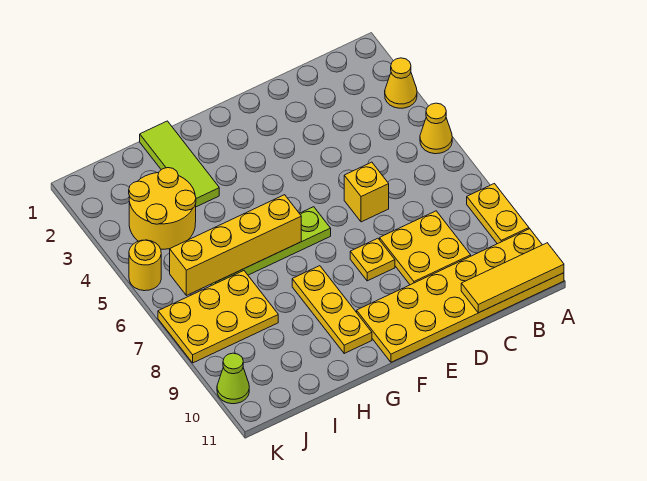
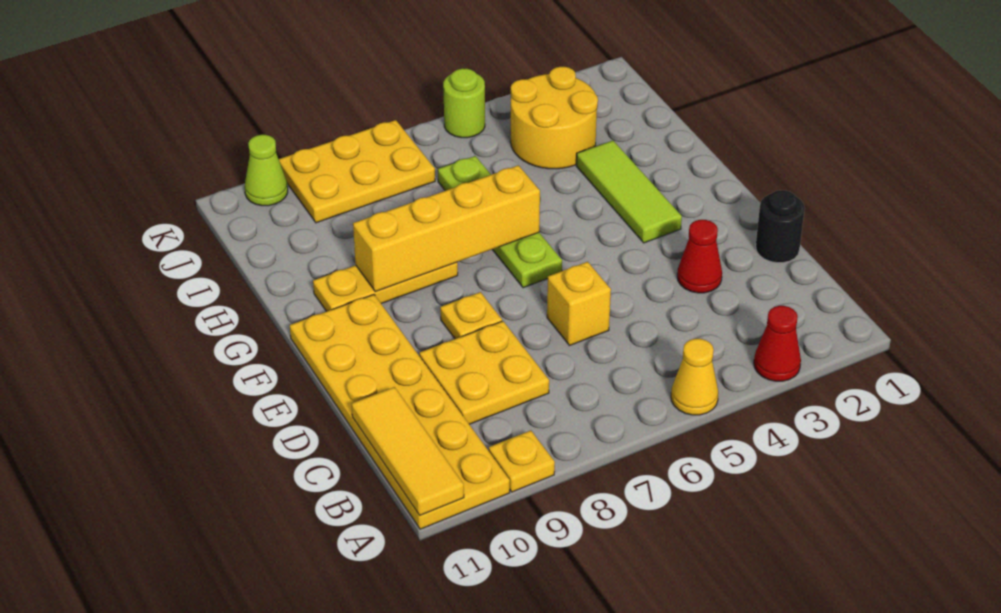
yellow 1x1 cone [385,58,417,108] -> red 1x1 cone [754,306,801,381]
yellow 1x2 plate [467,184,529,244] -> yellow 1x1 plate [489,430,555,492]
none -> black 1x1 round brick [756,190,805,263]
none -> red 1x1 cone [677,220,722,293]
yellow 1x4 brick [170,195,301,296] -> yellow 1x4 brick turned to [353,165,540,292]
lime 1x3 tile [140,121,219,207] -> lime 1x3 tile turned to [576,141,682,243]
yellow 2x3 plate [158,271,278,363] -> yellow 2x3 plate turned to [279,120,435,223]
yellow 1x1 round brick [129,240,161,291] -> lime 1x1 round brick [443,68,485,138]

